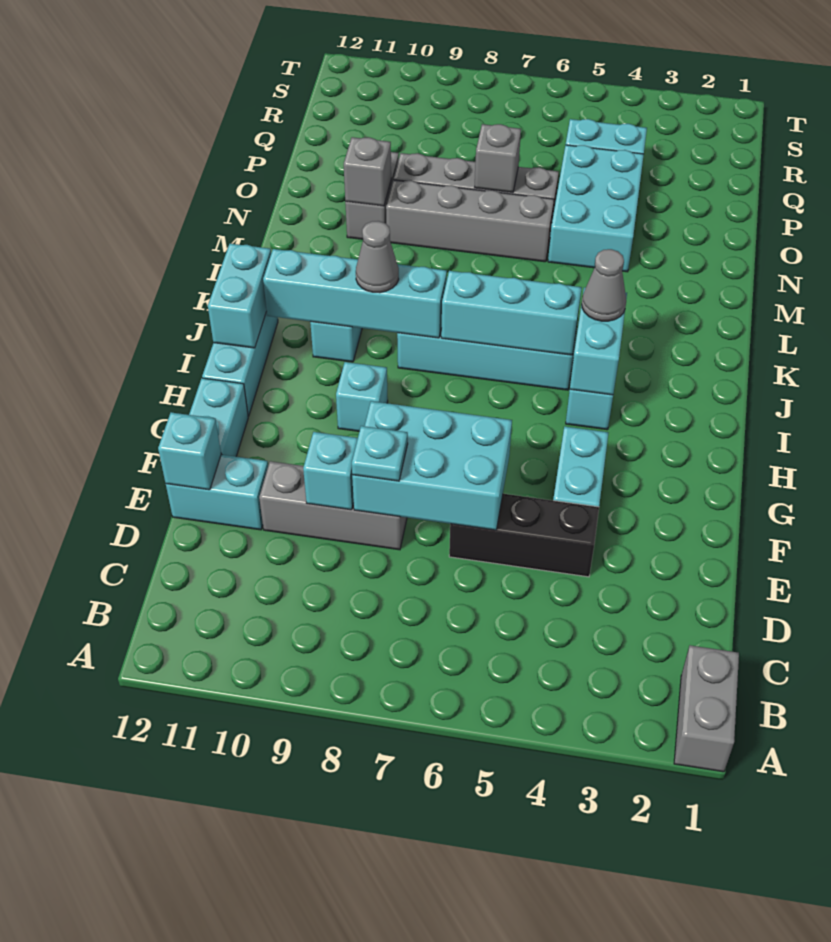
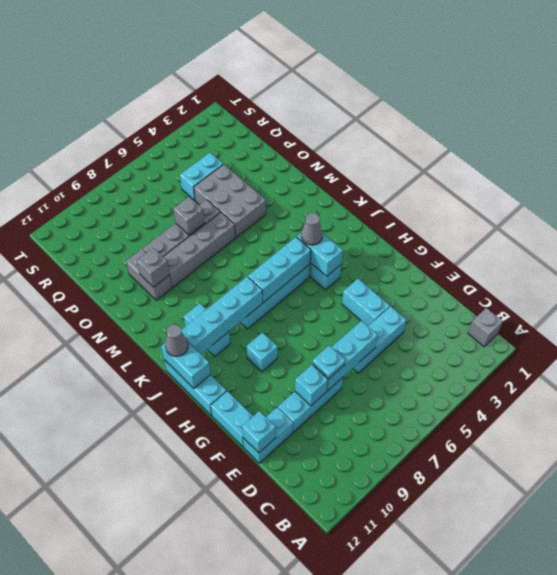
grey 1x2 brick [674,645,739,772] -> grey 1x1 brick [468,308,503,347]
black 1x3 brick [449,494,599,577] -> cyan 1x3 brick [353,306,406,373]
cyan 2x3 brick [352,401,512,530] -> cyan 1x3 brick [312,321,378,391]
grey 1x3 brick [259,461,407,550] -> cyan 1x3 brick [278,377,343,432]
grey 1x1 cone [356,221,399,293] -> grey 1x1 cone moved to [165,324,188,356]
cyan 2x3 brick [548,145,644,272] -> grey 2x3 brick [194,164,266,237]

